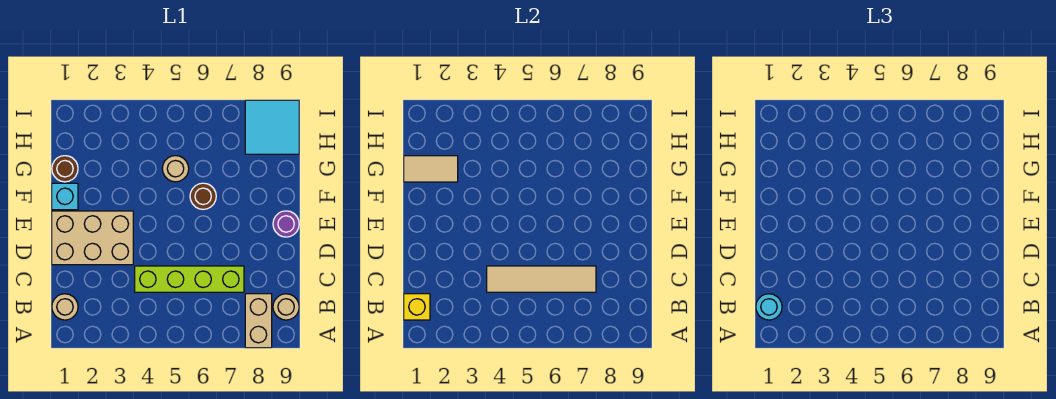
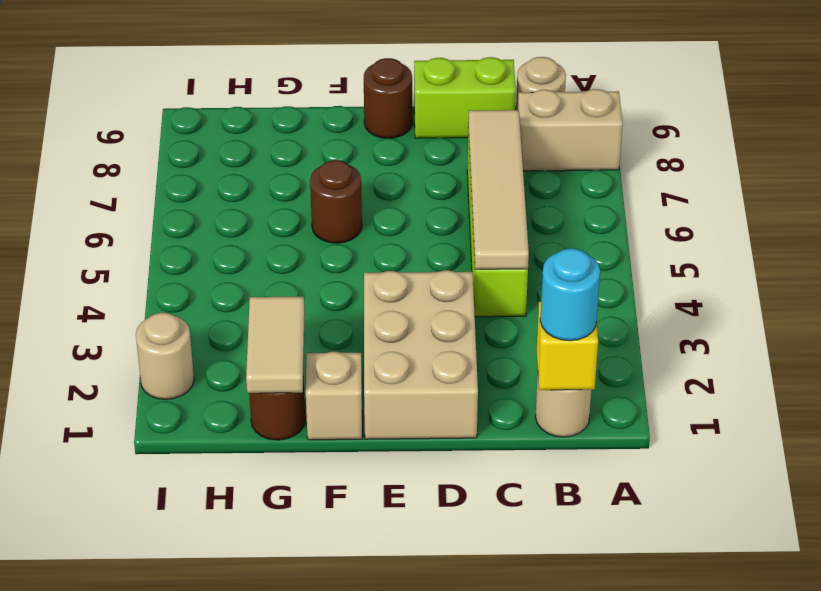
none -> lime 1x2 brick [414,57,516,138]
purple 1x1 round brick [273,211,299,237] -> brown 1x1 round brick [364,58,412,138]
cyan 1x1 brick [52,183,78,210] -> tan 1x1 brick [306,352,362,440]
tan 1x1 round brick [162,156,189,182] -> tan 1x1 round brick moved to [136,313,194,399]
cyan 2x2 tile [245,100,299,154] -> none

